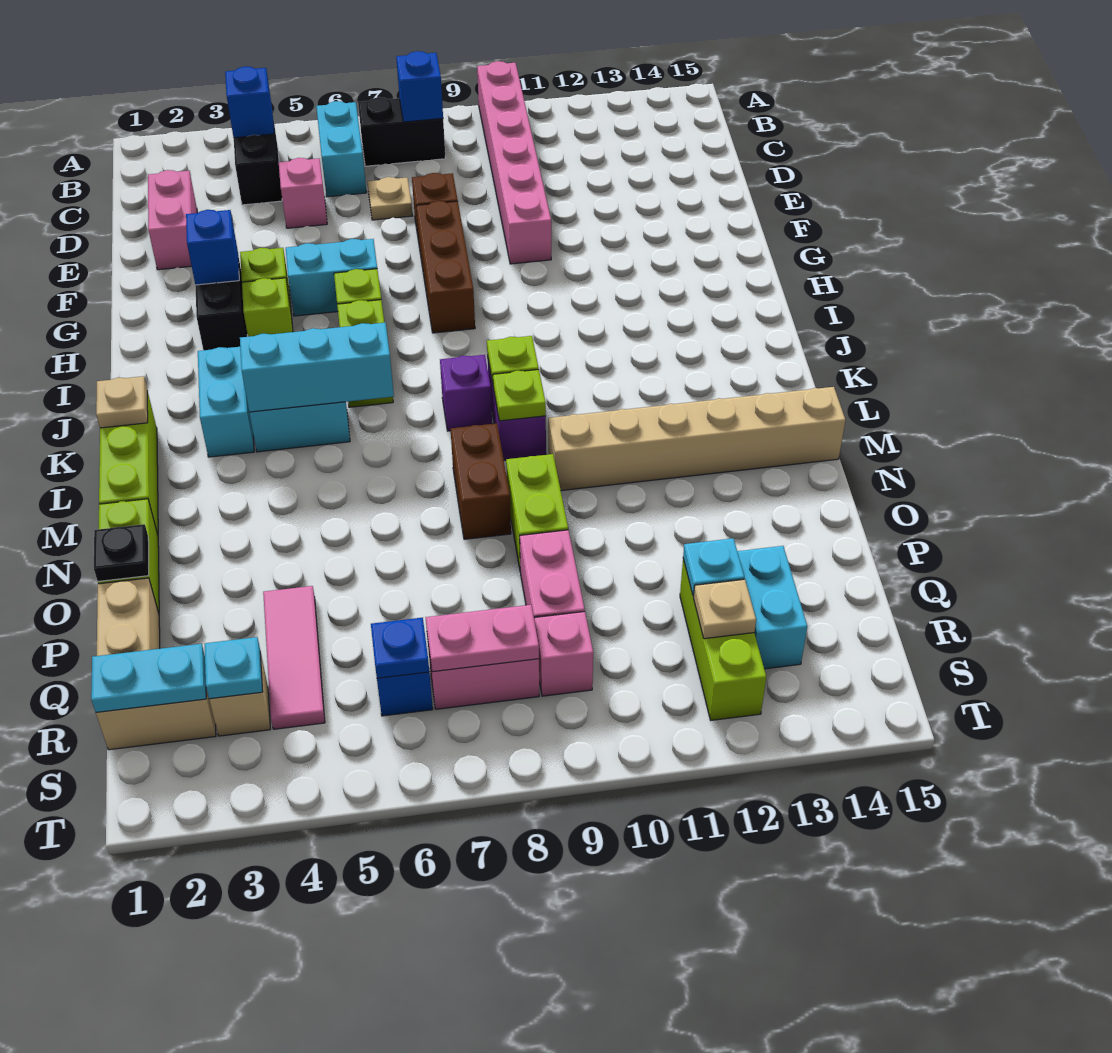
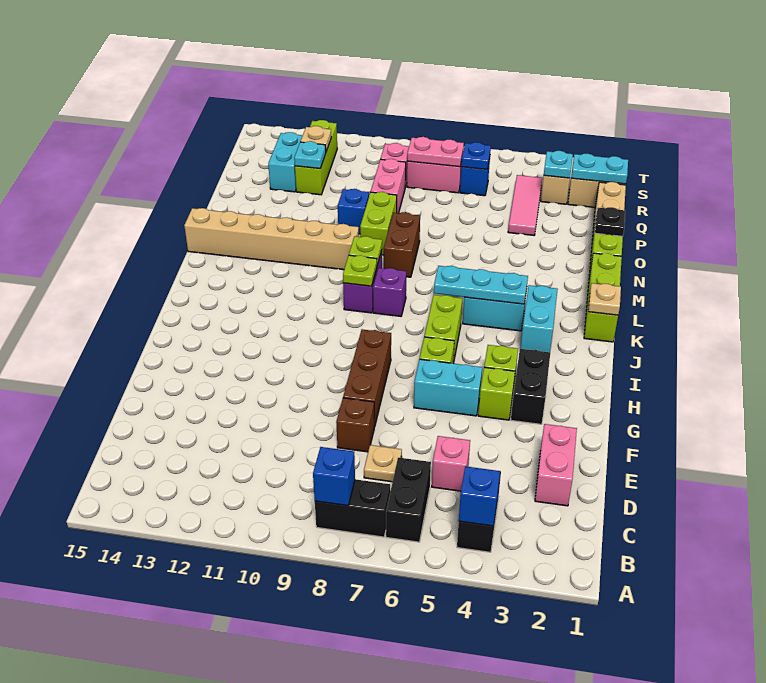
pink 1x6 brick [477,61,551,264] -> none
cyan 1x2 brick [316,101,367,197] -> black 1x2 brick [386,457,431,542]
blue 1x1 brick [186,210,239,285] -> blue 1x1 brick moved to [338,189,369,234]
cyan 1x3 brick [240,323,394,412] -> cyan 1x3 plate [434,266,528,304]

